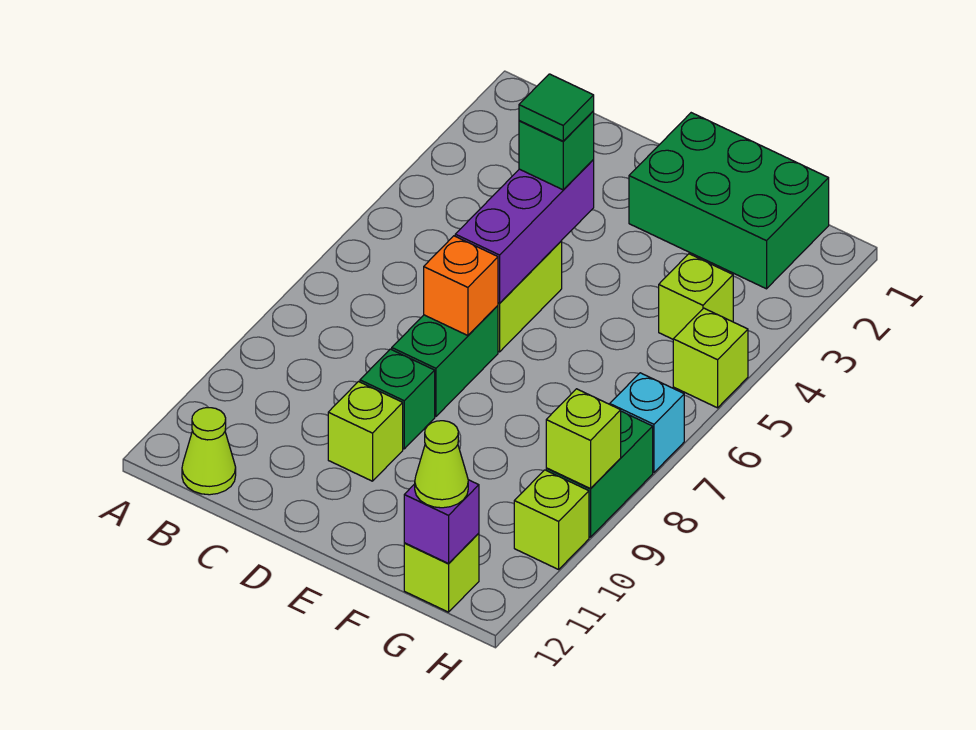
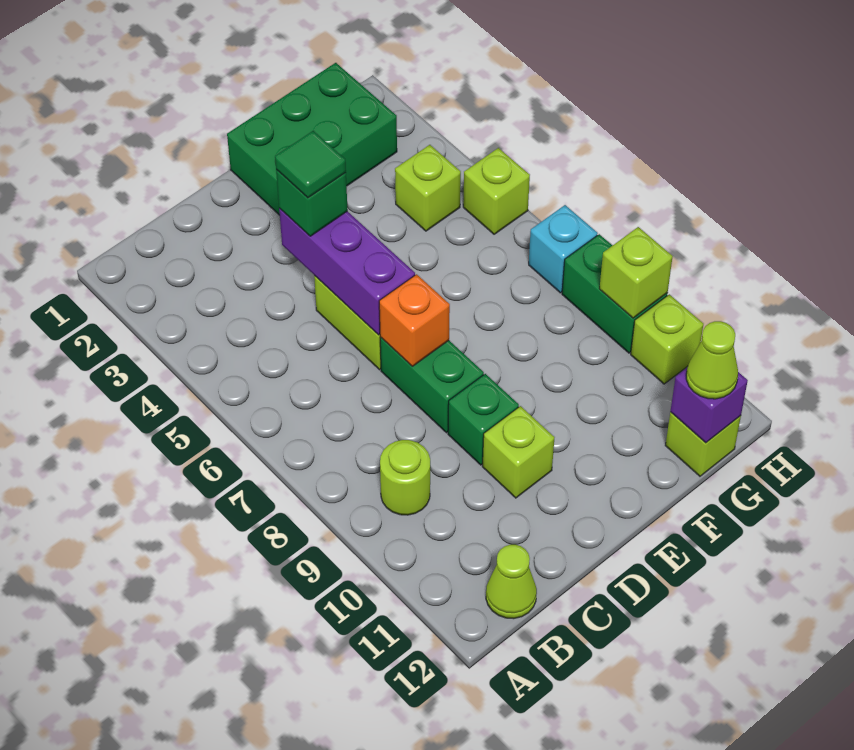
none -> lime 1x1 round brick [380,440,430,515]

